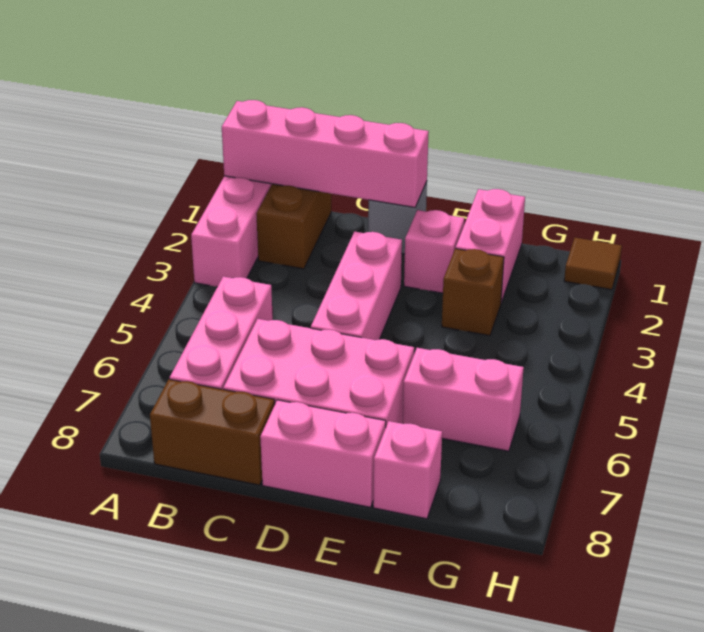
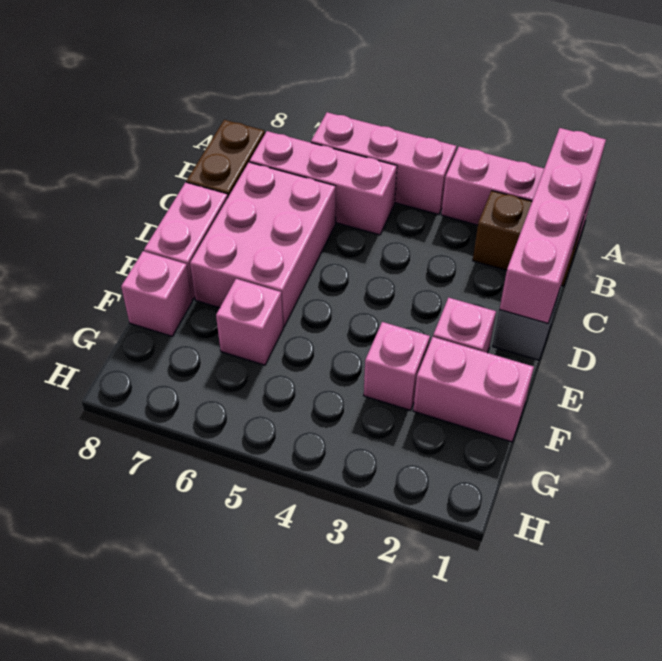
pink 1x3 brick [311,232,402,340] -> pink 1x3 brick moved to [311,112,456,215]
brown 1x1 brick [442,249,504,336] -> pink 1x1 brick [364,322,430,410]
pink 1x2 brick [403,348,524,451] -> pink 1x1 brick [216,279,283,365]
brown 1x1 tile [564,238,622,290] -> none

